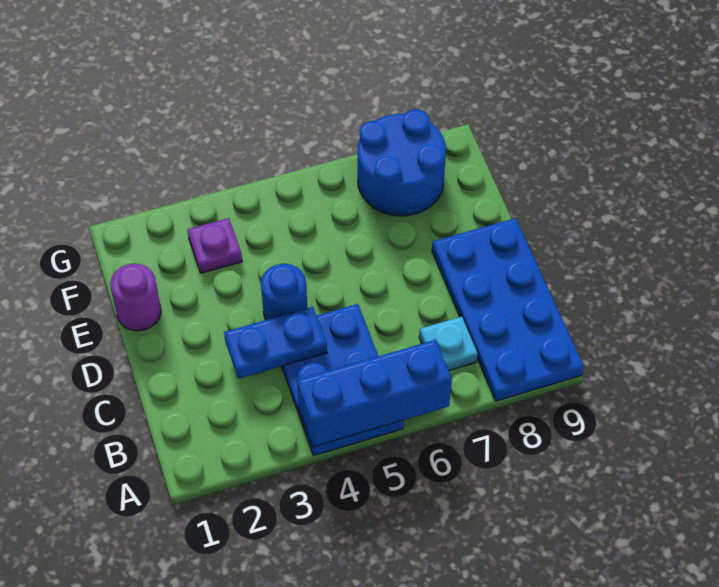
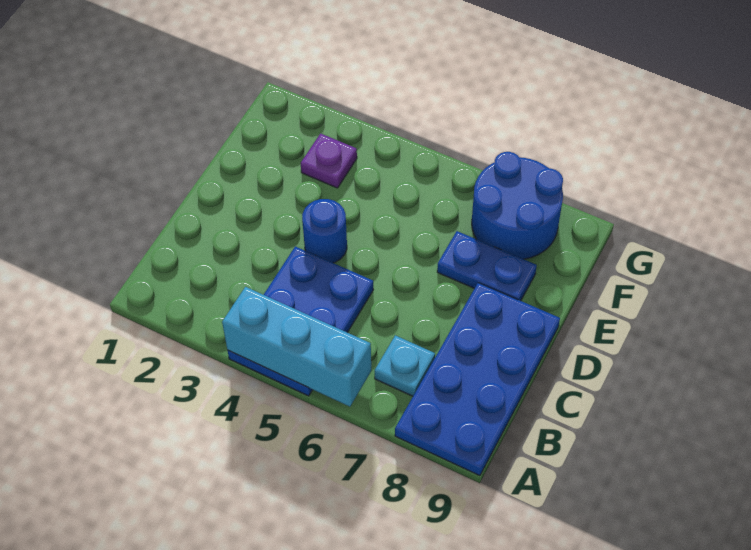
blue 1x3 brick [297,340,452,447] -> cyan 1x3 brick [222,287,371,407]
blue 1x2 plate [224,307,327,379] -> blue 1x2 plate moved to [437,231,537,301]
purple 1x1 round brick [110,264,161,331] -> none

